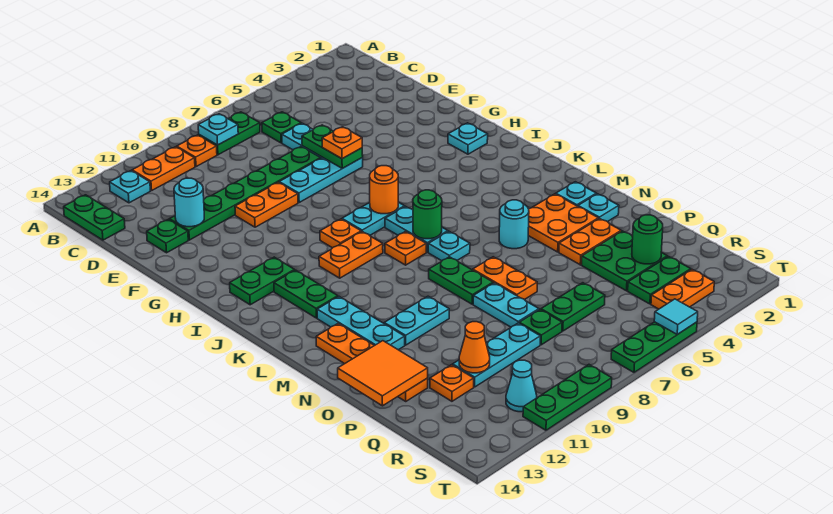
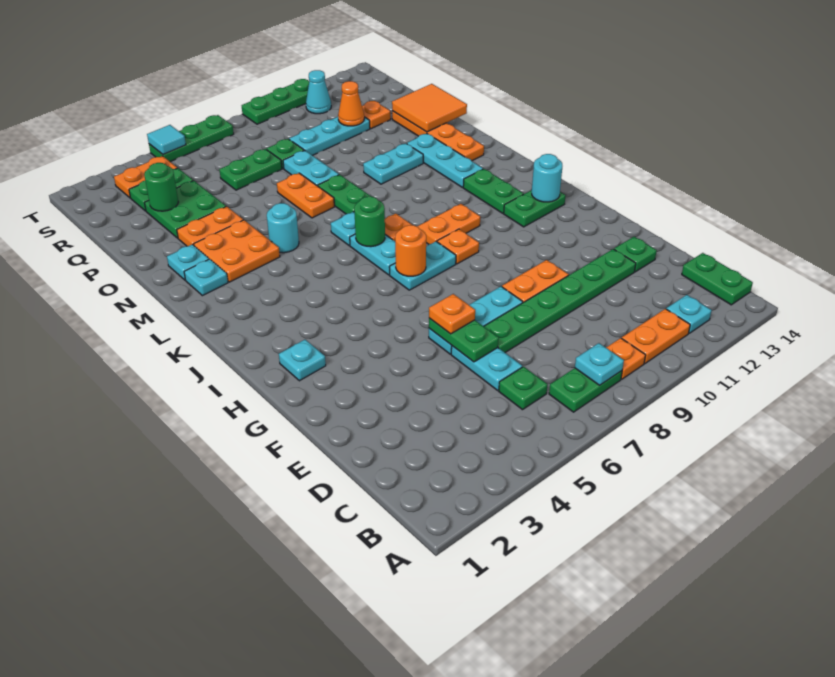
cyan 1x1 round brick [174,178,204,227] -> cyan 1x1 round brick moved to [532,154,562,202]

